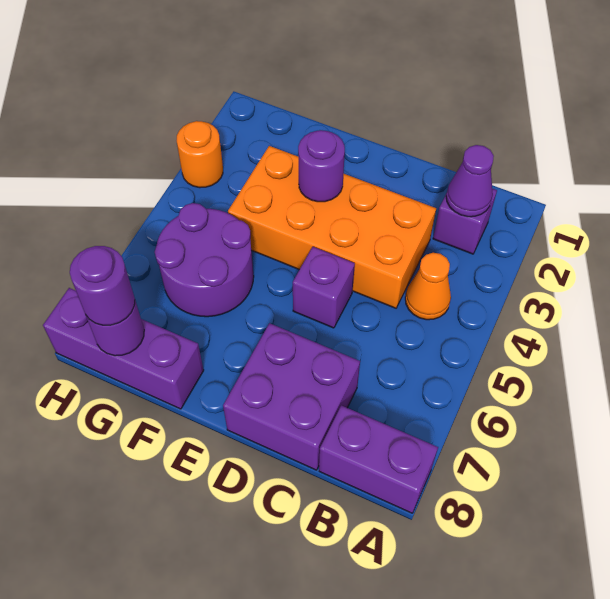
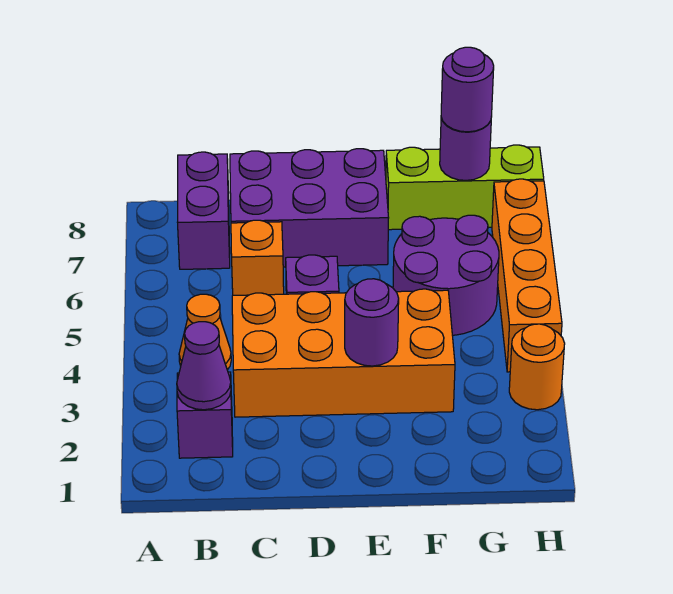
purple 1x2 brick [319,405,438,513] -> purple 1x2 brick turned to [177,152,230,269]
none -> orange 1x1 brick [231,220,284,295]
purple 2x2 brick [223,323,360,470] -> purple 2x3 brick [230,149,388,267]
purple 1x3 brick [43,288,204,409] -> lime 1x3 brick [386,145,544,230]
none -> orange 1x4 brick [492,179,562,372]

